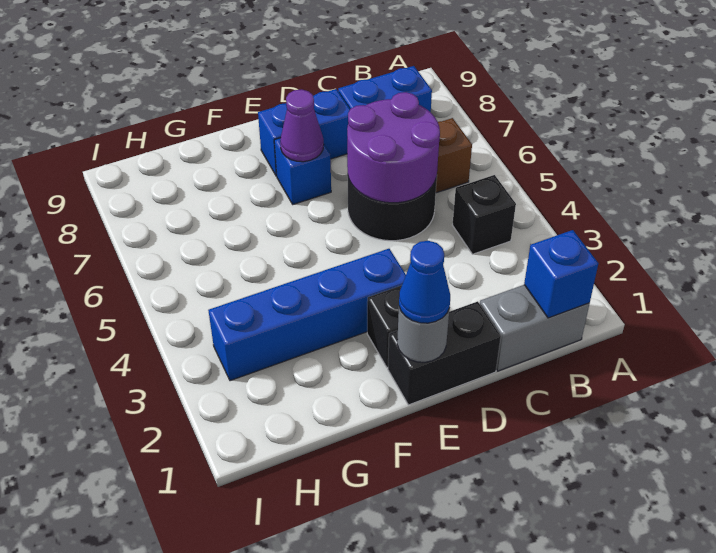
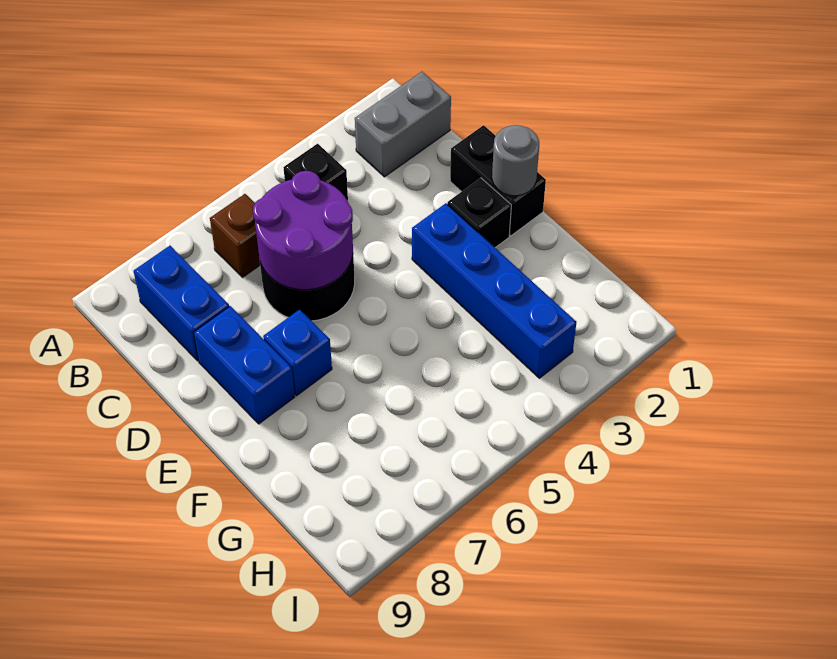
grey 1x2 brick [480,285,590,371] -> grey 1x2 brick turned to [355,72,451,177]
blue 1x1 brick [524,230,598,318] -> none
blue 1x1 cone [399,241,450,323] -> none
purple 1x1 cone [280,89,324,162] -> none

